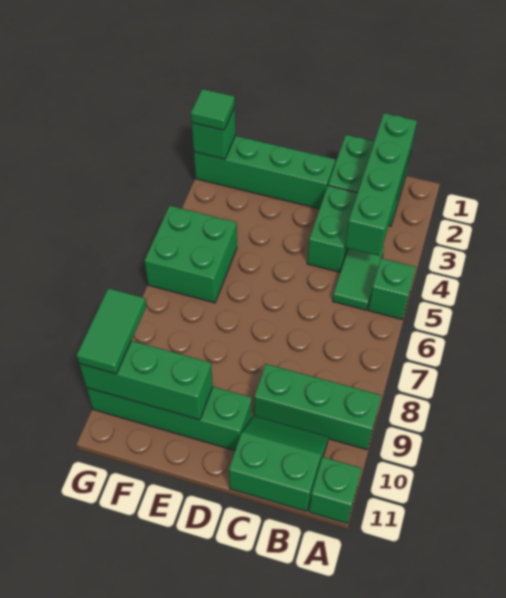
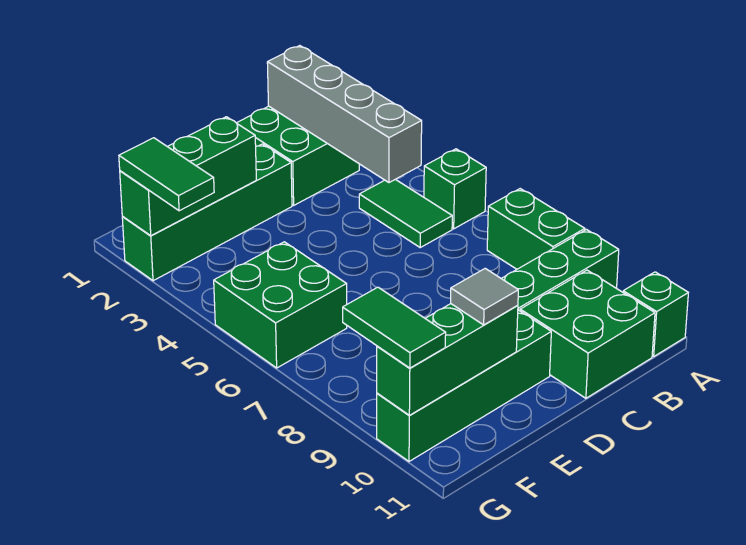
green 1x4 brick [345,113,417,256] -> grey 1x4 brick [267,46,422,183]
green 2x2 slope [229,416,328,512] -> green 2x2 brick [520,270,655,398]
green 1x2 brick [307,186,358,272] -> green 1x2 brick moved to [487,189,585,269]
none -> grey 1x1 tile [451,268,518,325]
green 1x1 brick [192,107,235,159] -> green 1x3 brick [120,117,256,236]
green 1x1 tile [191,89,235,130] -> green 1x2 tile [119,138,214,211]

